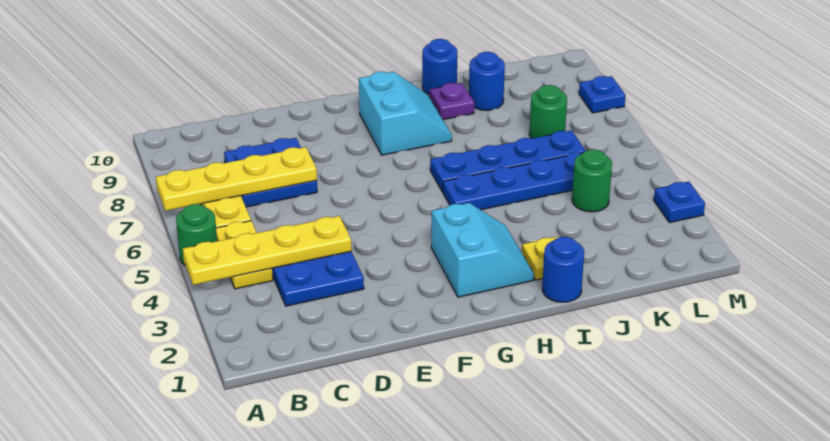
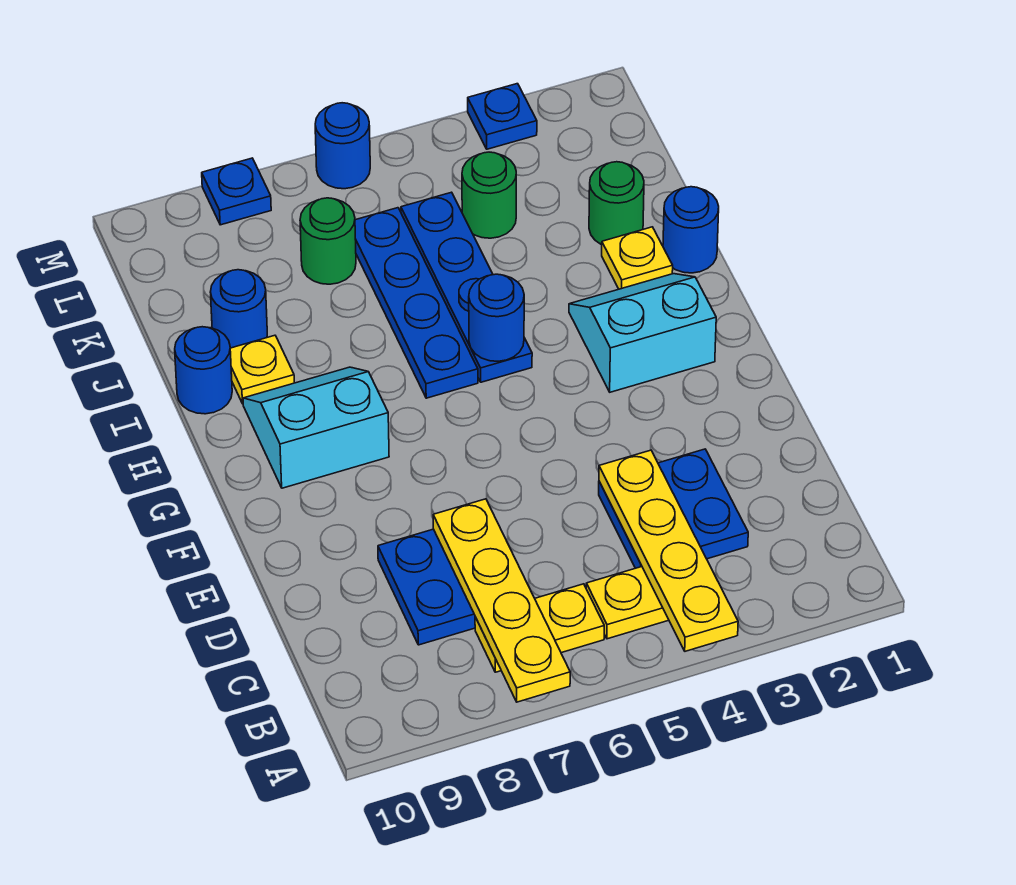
green 1x1 round brick [176,204,217,265] -> green 1x1 round brick moved to [589,162,644,245]
none -> blue 1x1 round brick [469,274,524,361]
purple 1x1 plate [429,83,474,120] -> yellow 1x1 plate [230,335,294,404]
none -> blue 1x1 round brick [315,103,370,189]

